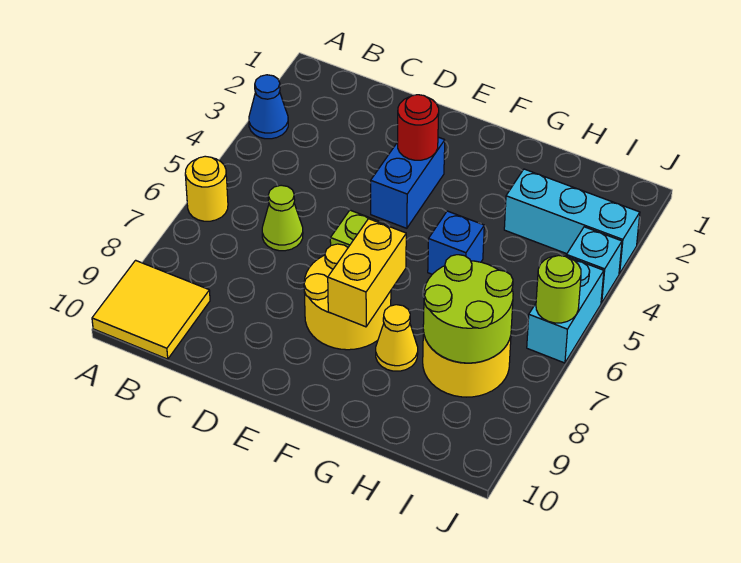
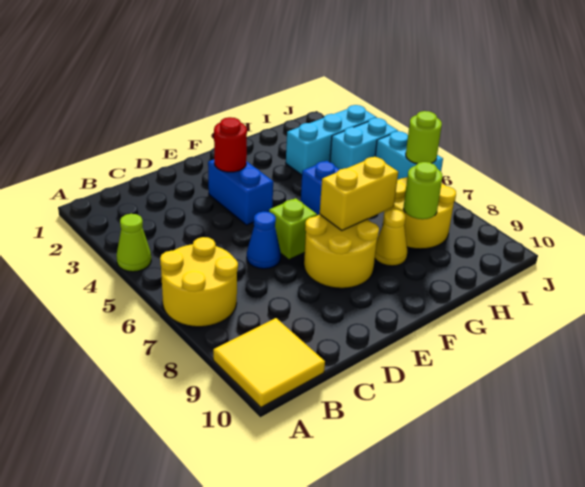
blue 1x1 cone [249,75,288,139] -> blue 1x1 cone moved to [247,212,281,269]
yellow 1x1 round brick [185,156,228,221] -> yellow 2x2 round brick [160,237,238,327]
lime 1x1 cone [262,185,303,251] -> lime 1x1 cone moved to [116,214,151,272]
yellow 1x2 brick [328,219,406,327] -> yellow 1x2 brick turned to [320,157,398,231]
lime 2x2 round brick [423,255,513,363] -> lime 1x1 round brick [404,162,442,219]
cyan 1x1 brick [566,227,622,303] -> cyan 1x2 brick [330,118,398,169]

